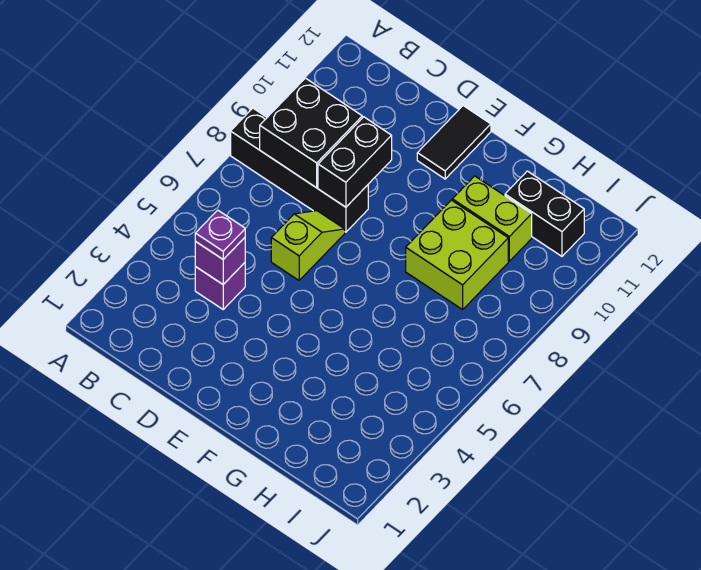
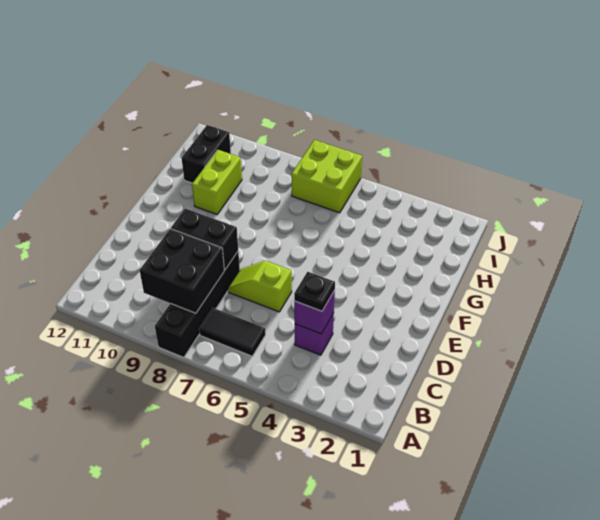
purple 1x1 plate [195,210,245,259] -> black 1x1 plate [294,272,335,311]
black 1x2 tile [417,106,491,179] -> black 1x2 tile moved to [199,308,266,356]
lime 2x2 brick [406,200,508,310] -> lime 2x2 brick moved to [291,140,362,213]

